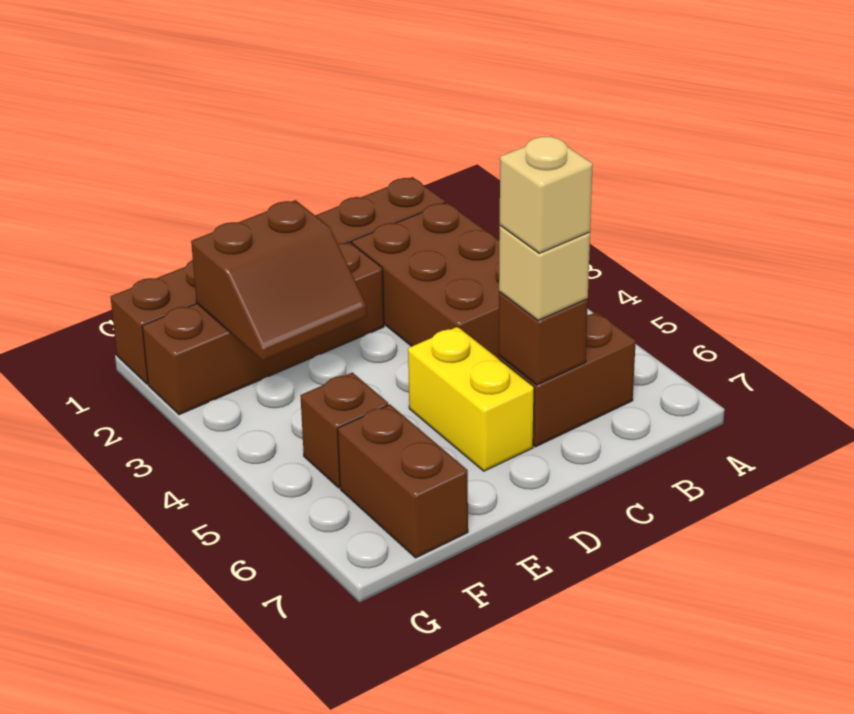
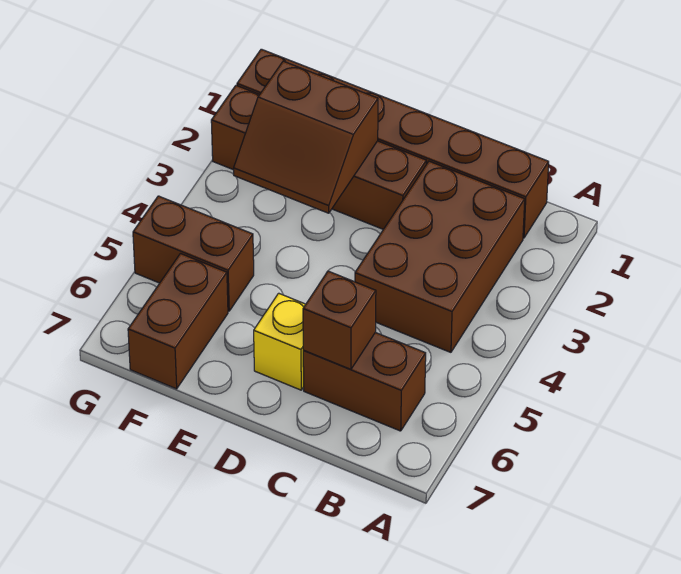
tan 1x1 brick [499,225,590,320] -> none
tan 1x1 brick [500,136,593,253] -> none
yellow 1x2 brick [408,327,534,471] -> yellow 1x1 brick [254,293,306,390]
brown 1x1 brick [300,372,388,488] -> brown 1x2 brick [133,196,254,311]

